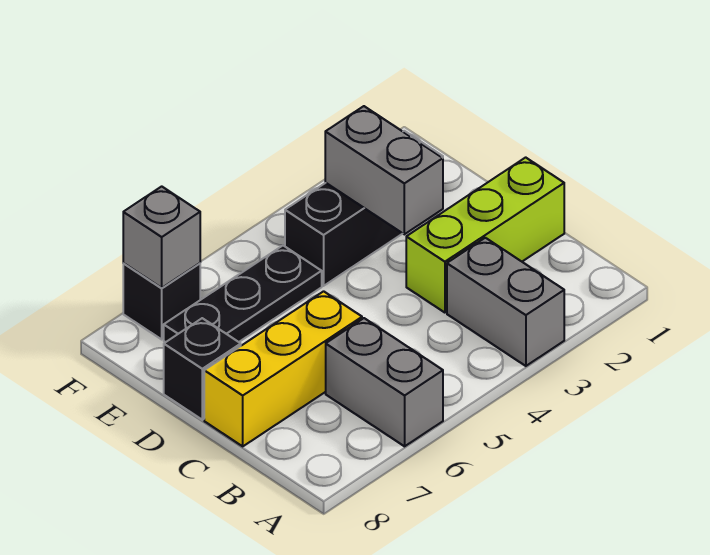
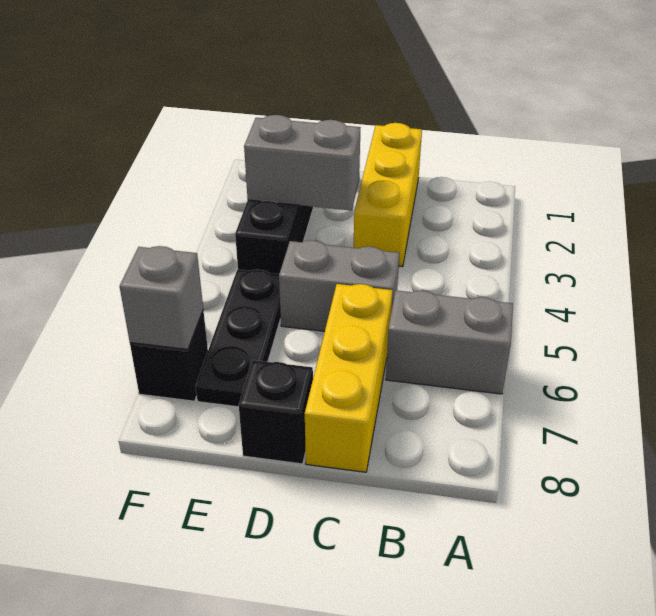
grey 1x2 brick [447,238,564,366] -> grey 1x2 brick moved to [279,240,399,331]
lime 1x3 brick [406,157,564,313] -> yellow 1x3 brick [354,123,422,267]

